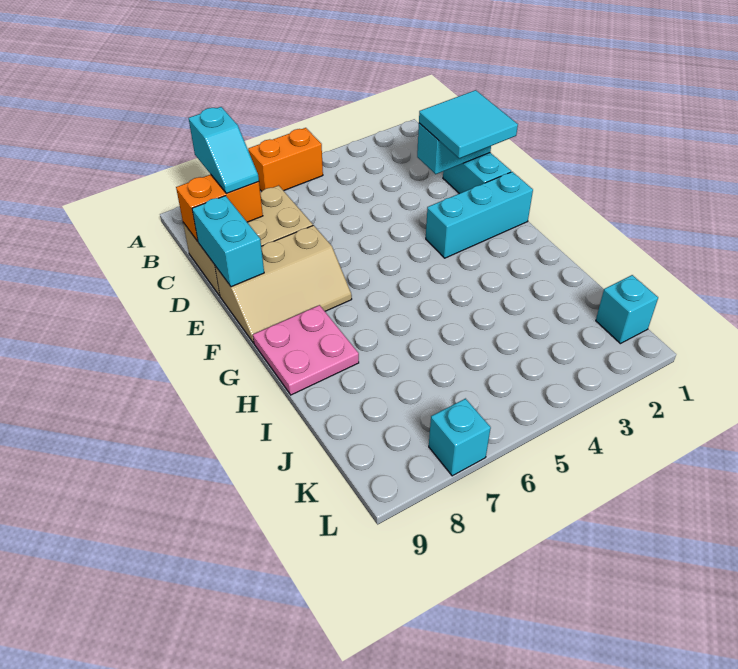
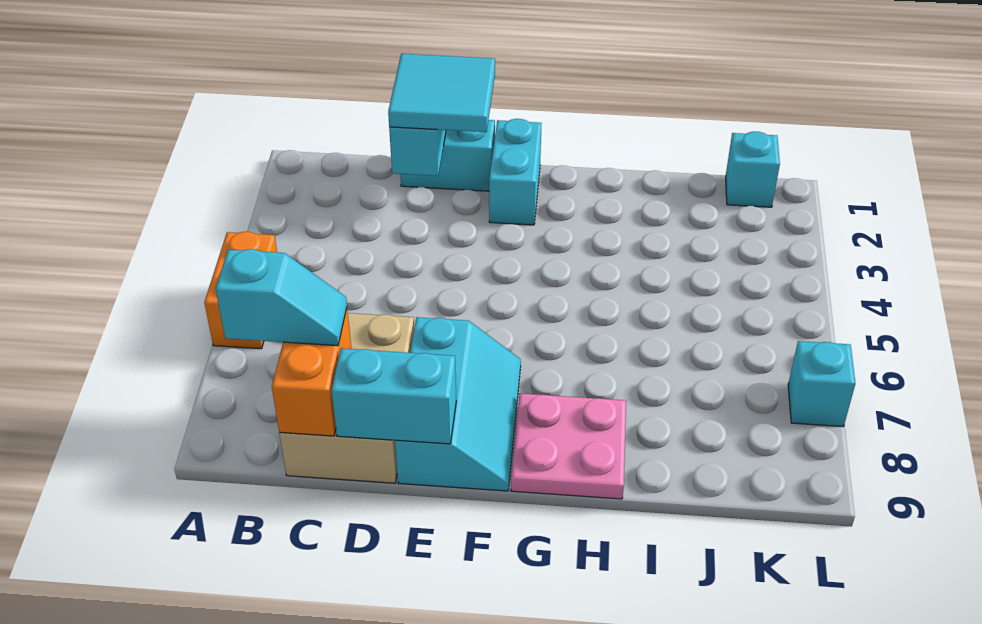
tan 2x3 slope [215,225,352,343] -> cyan 2x3 slope [395,317,521,491]
cyan 1x3 brick [426,172,533,258] -> cyan 1x2 brick [489,119,542,225]

